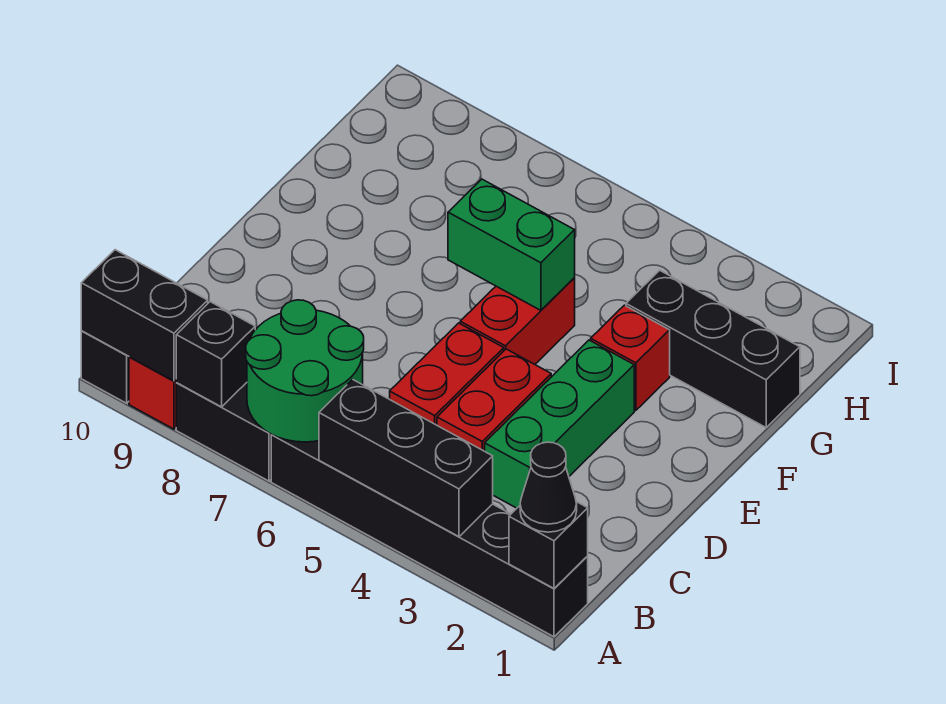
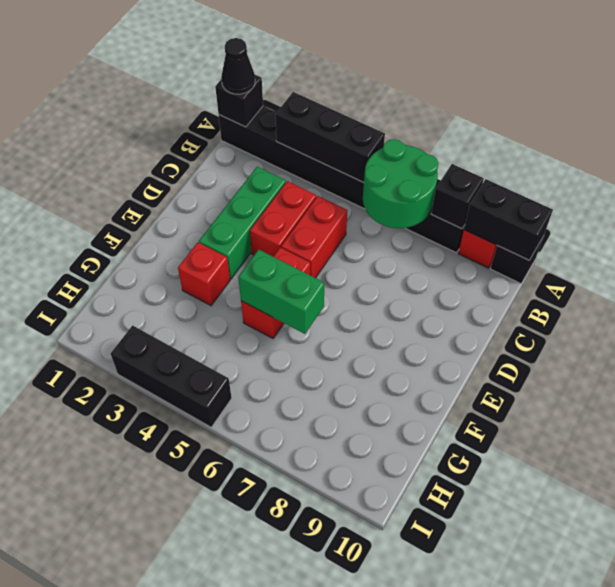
black 1x3 brick [626,270,800,427] -> black 1x3 brick moved to [111,325,232,427]

